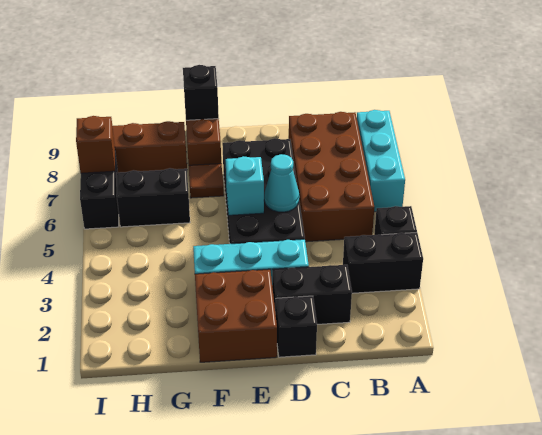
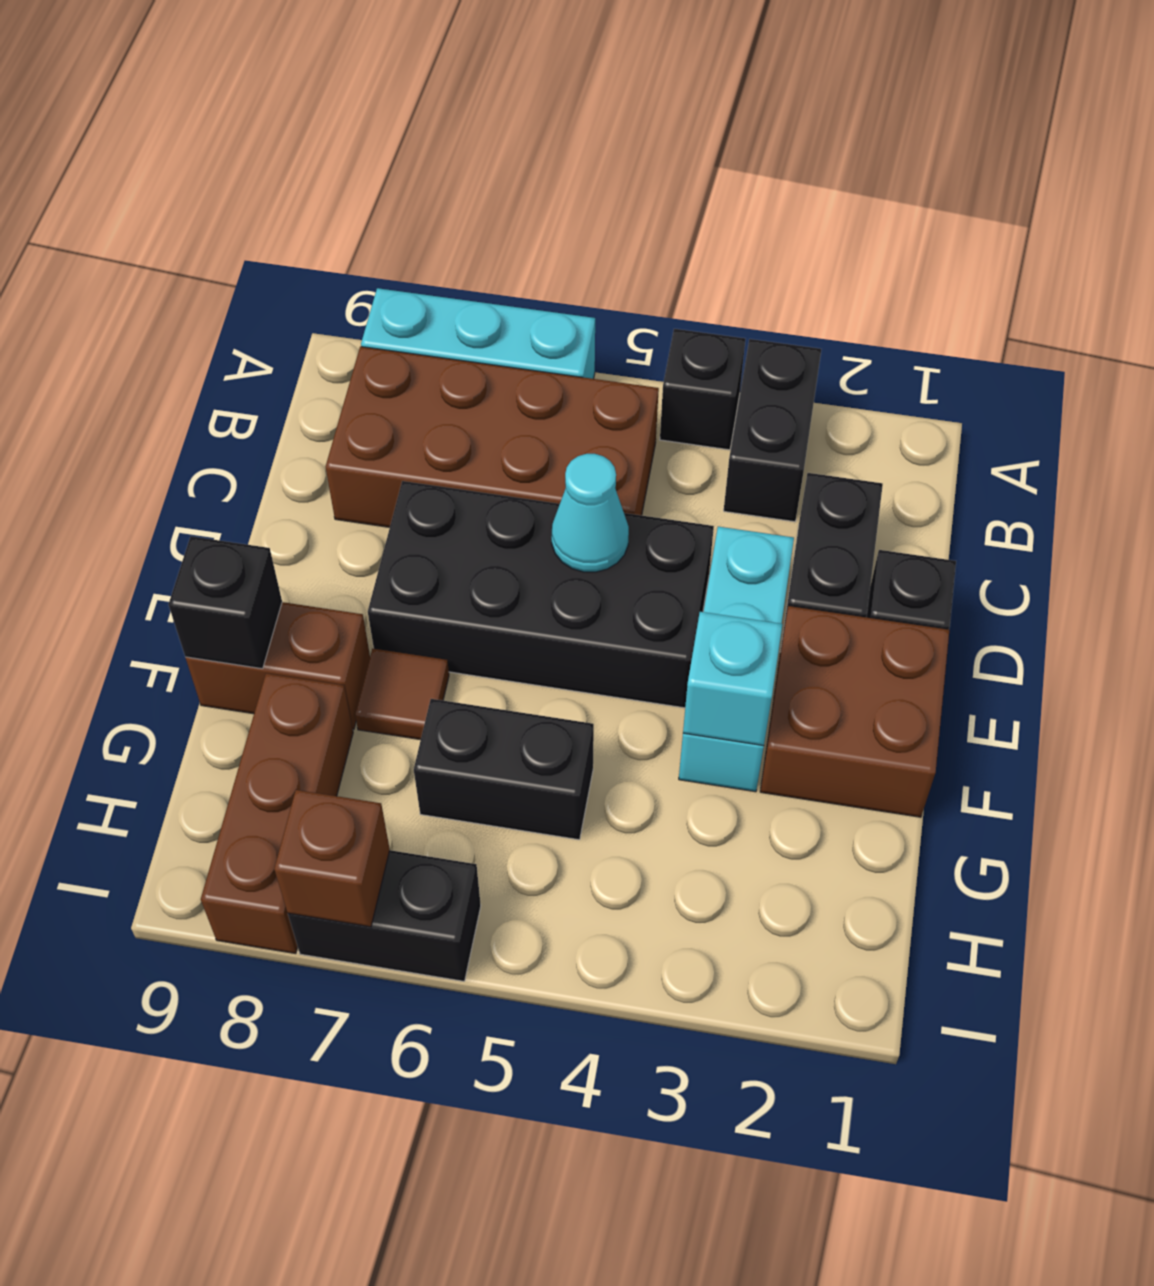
cyan 1x1 brick [226,156,264,215] -> cyan 1x1 brick moved to [683,612,782,746]
black 1x2 brick [117,168,190,227] -> black 1x2 brick turned to [414,699,594,840]

